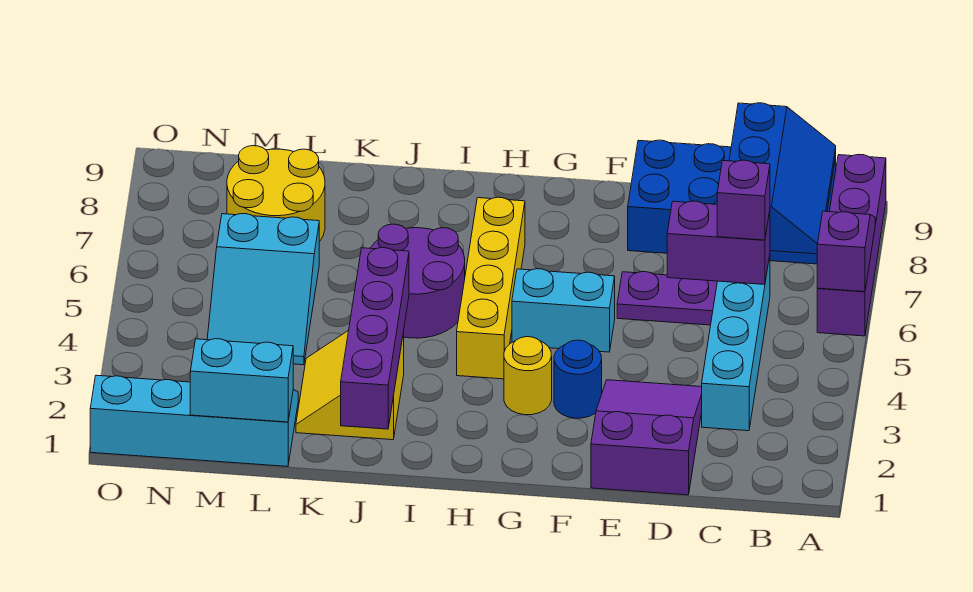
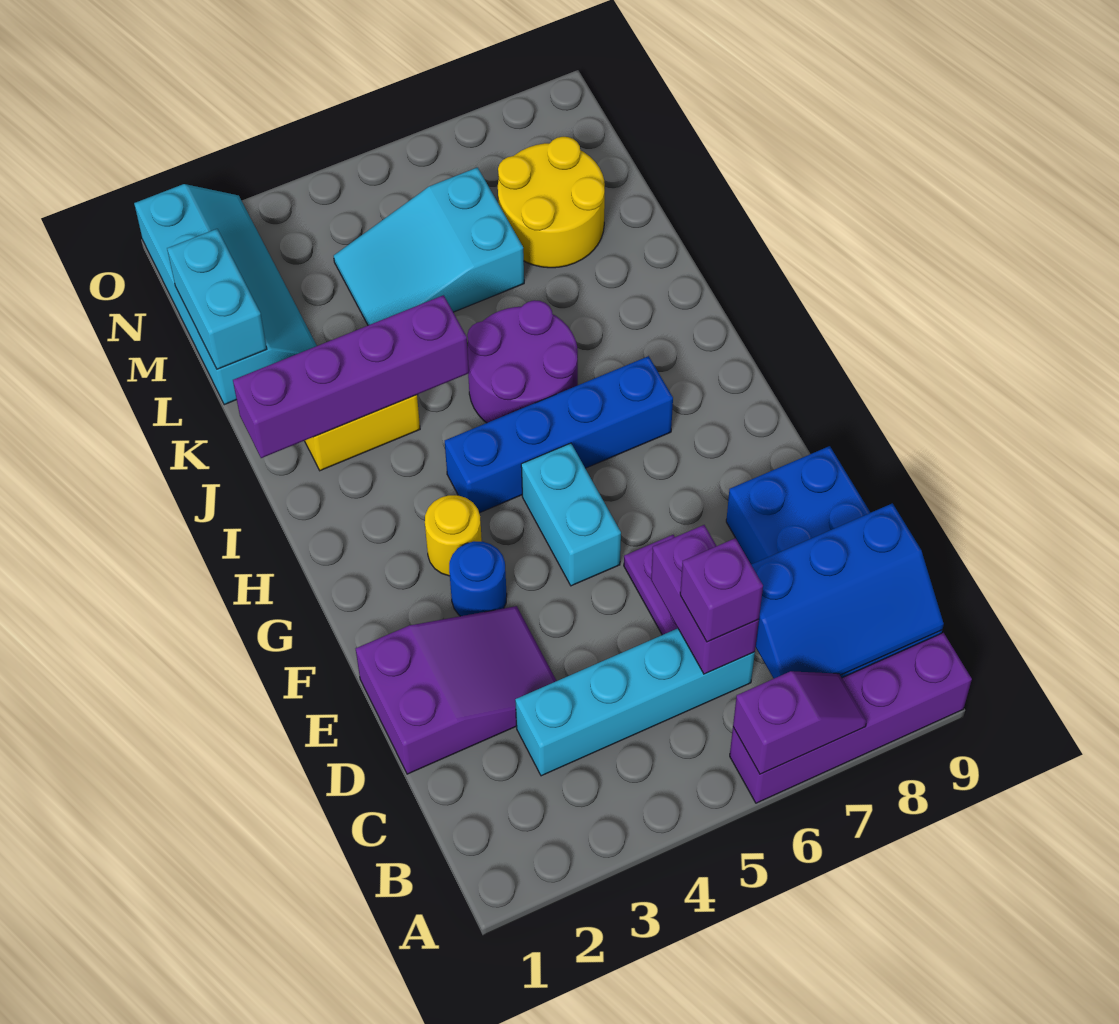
yellow 1x4 brick [457,197,525,379] -> blue 1x4 brick [445,356,673,513]

